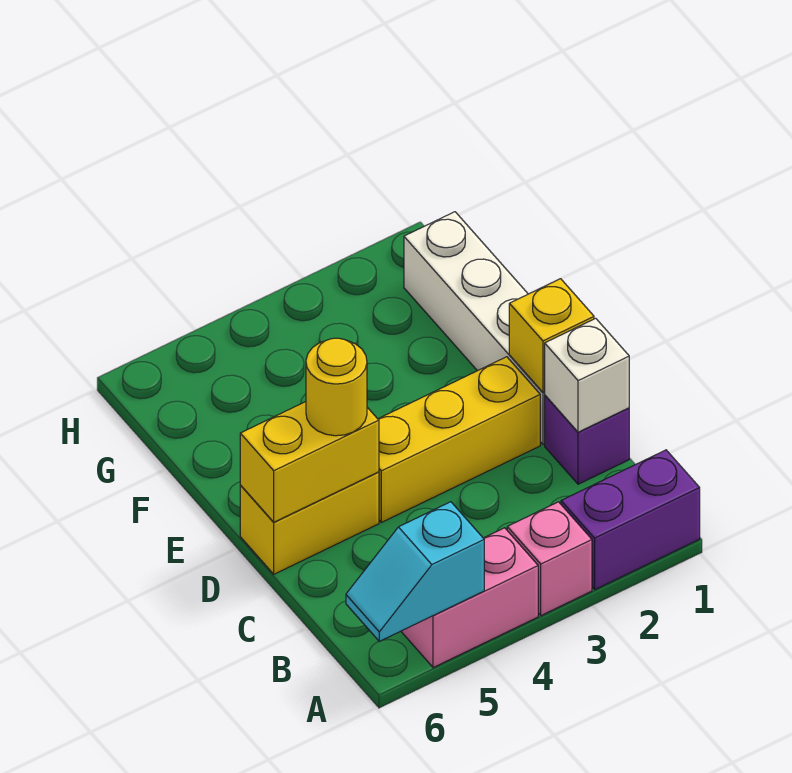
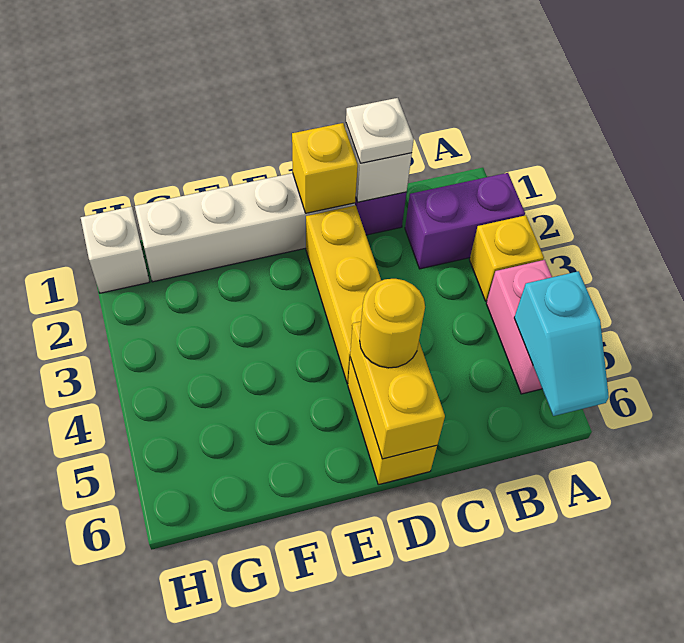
purple 1x2 brick [561,450,700,589] -> purple 1x2 brick turned to [405,173,525,269]
pink 1x1 brick [507,502,592,615] -> yellow 1x1 brick [470,215,544,301]
none -> white 1x1 plate [346,98,414,163]
none -> white 1x1 brick [81,207,149,293]

